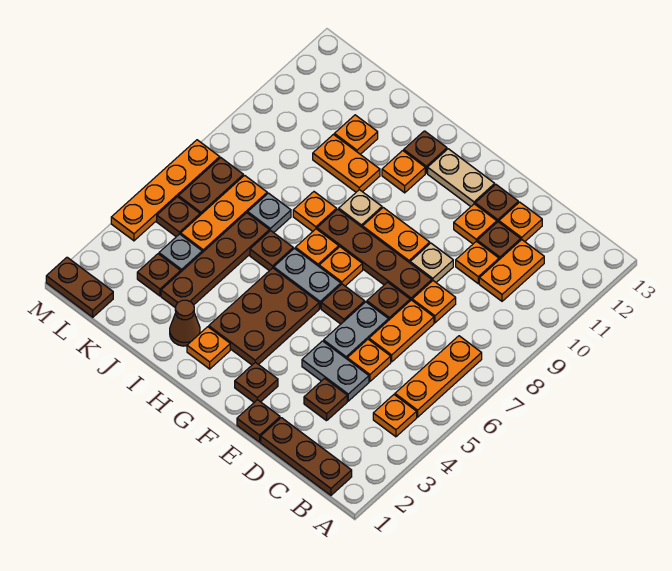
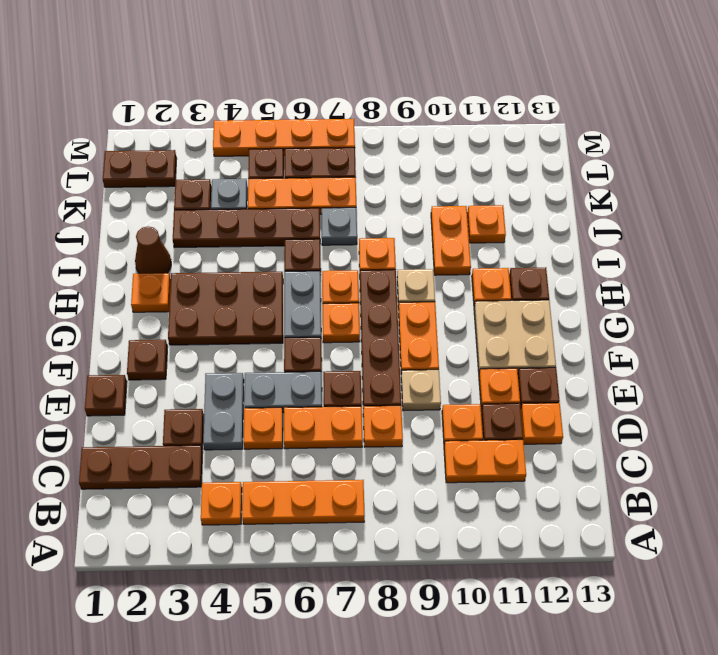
brown 1x3 plate [261,418,352,495] -> brown 1x3 plate turned to [79,445,203,489]
tan 1x2 plate [428,149,495,206] -> tan 2x2 plate [474,300,556,372]
brown 1x2 plate [46,257,113,317] -> brown 1x2 plate turned to [103,150,177,187]

